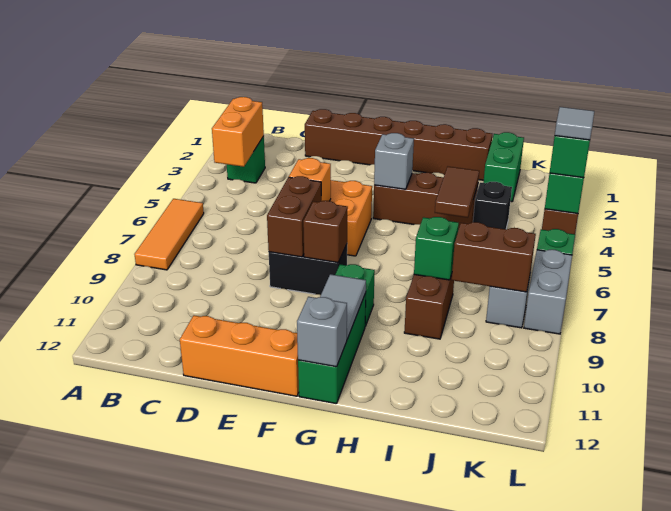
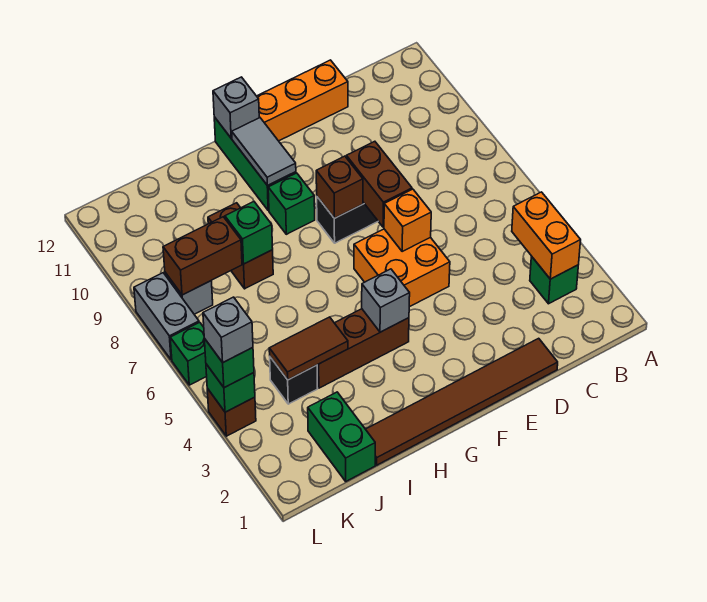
orange 1x3 tile [134,199,204,270] -> none
brown 1x6 brick [305,109,492,180] -> brown 1x6 tile [366,338,558,465]
brown 1x2 tile [435,167,479,218] -> brown 1x2 tile turned to [269,317,348,380]
grey 1x1 tile [555,107,594,140] -> grey 1x1 brick [203,297,253,362]

